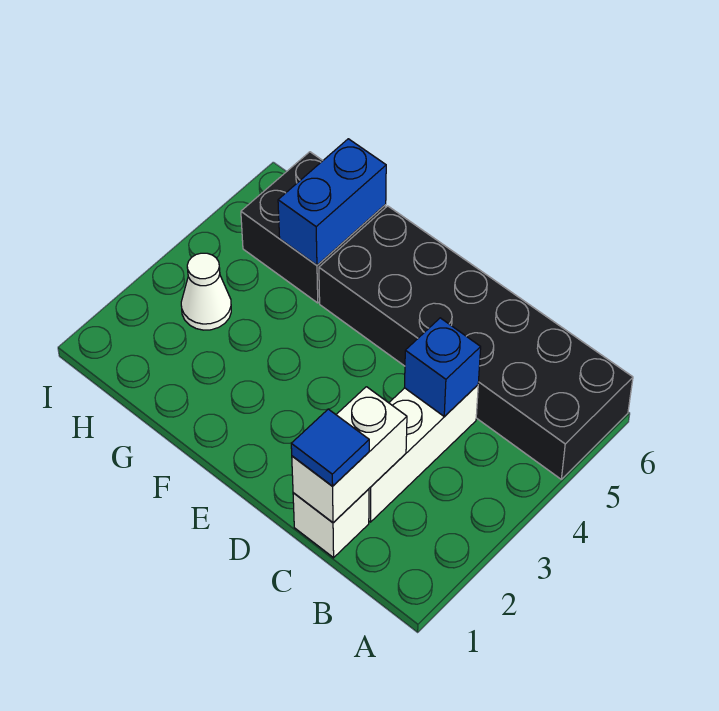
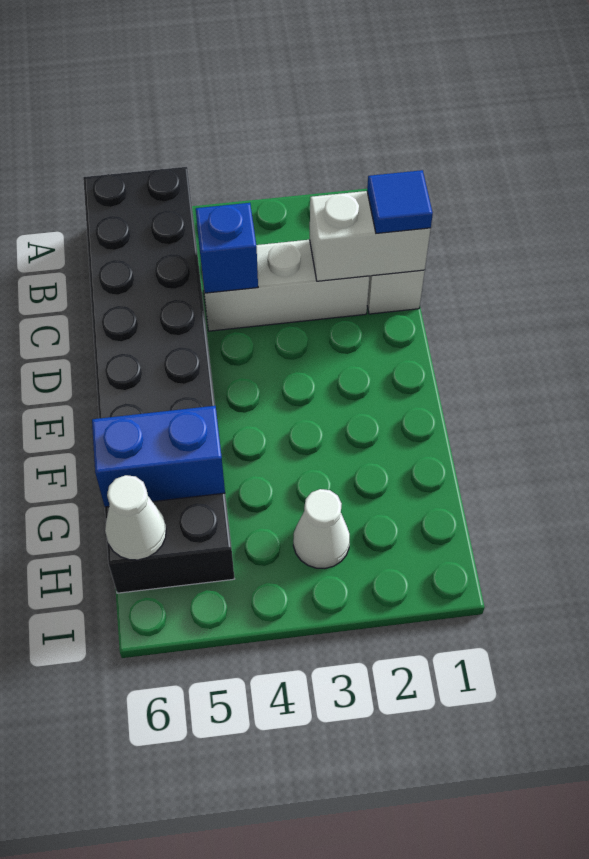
none -> white 1x1 cone [105,475,166,560]

